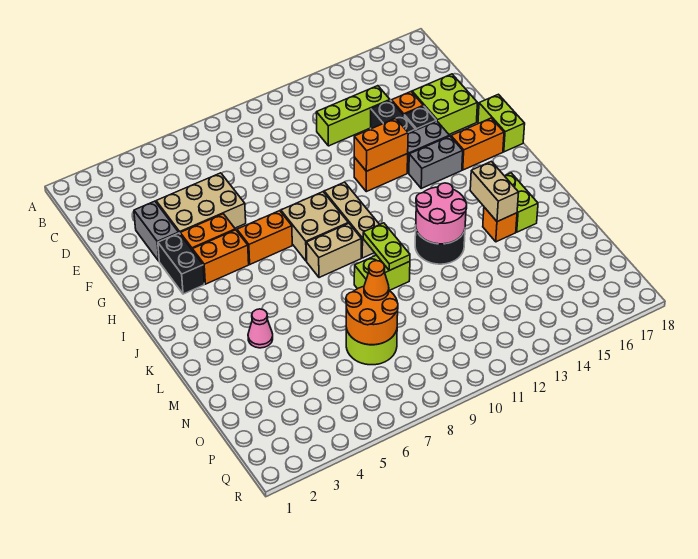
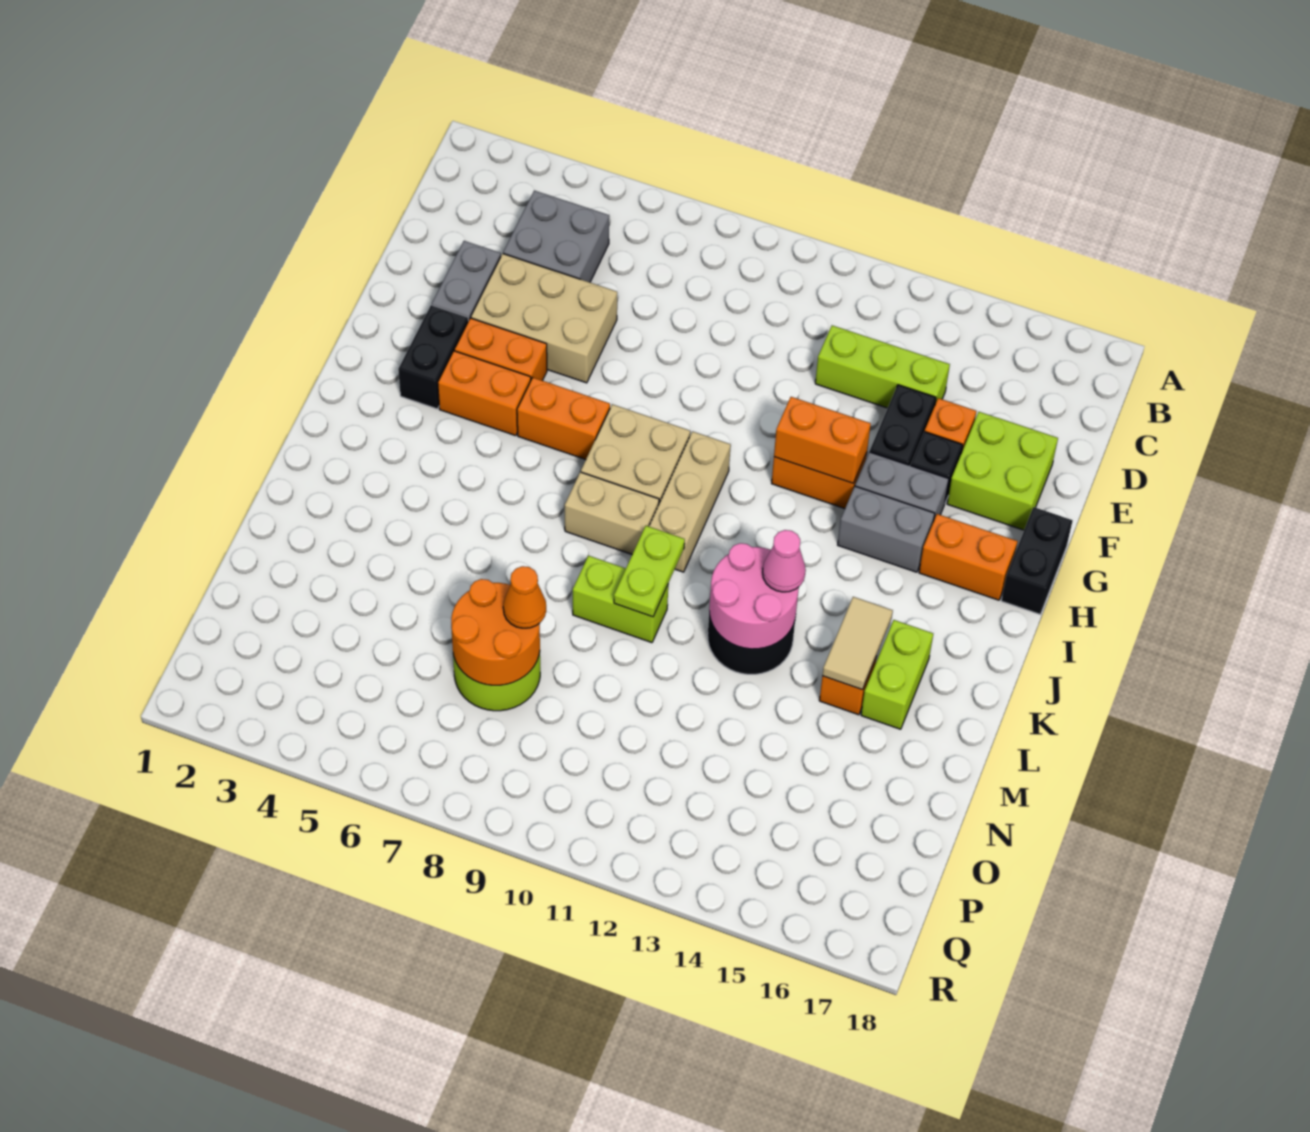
none -> grey 2x2 brick [503,191,609,282]
lime 1x2 brick [478,94,525,152] -> black 1x2 brick [1001,507,1073,614]
tan 1x2 brick [470,161,519,222] -> tan 1x2 tile [822,597,893,690]
pink 1x1 cone [248,309,273,348] -> pink 1x1 cone moved to [762,530,806,592]

